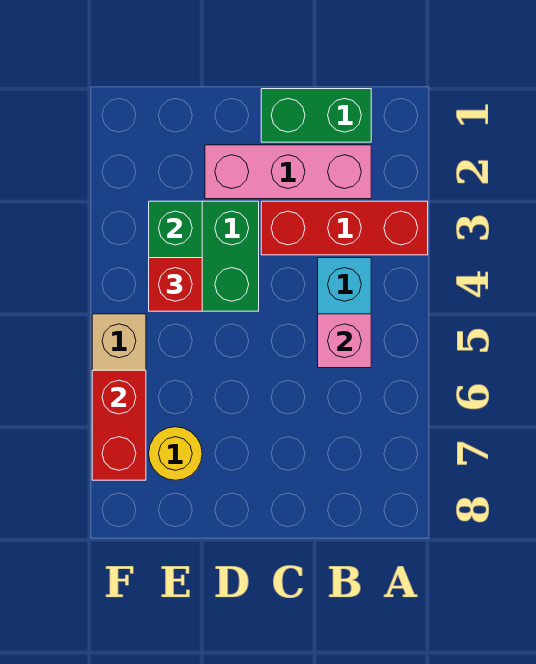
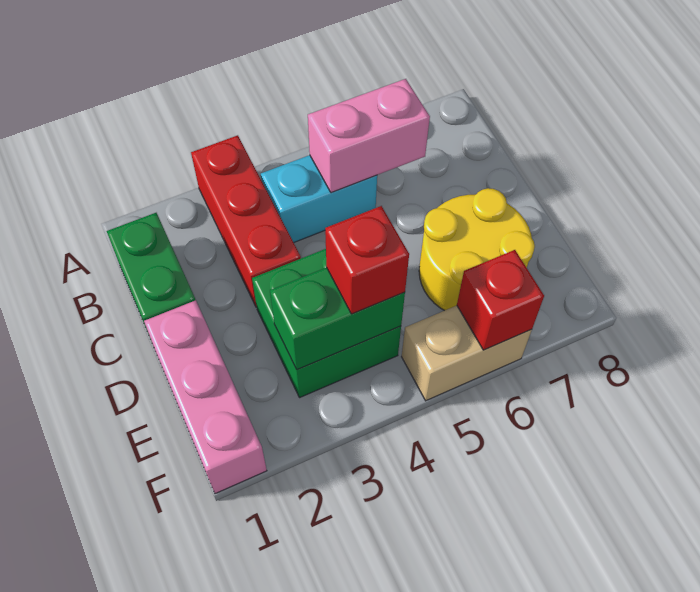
pink 1x3 brick [205,145,371,199] -> pink 1x3 brick moved to [144,300,267,494]
pink 1x1 brick [318,314,371,368] -> pink 1x2 brick [308,79,430,193]
yellow 1x1 round brick [149,427,202,480] -> yellow 2x2 round brick [419,188,535,311]
red 1x2 brick [92,370,146,480] -> red 1x1 brick [457,250,544,350]

